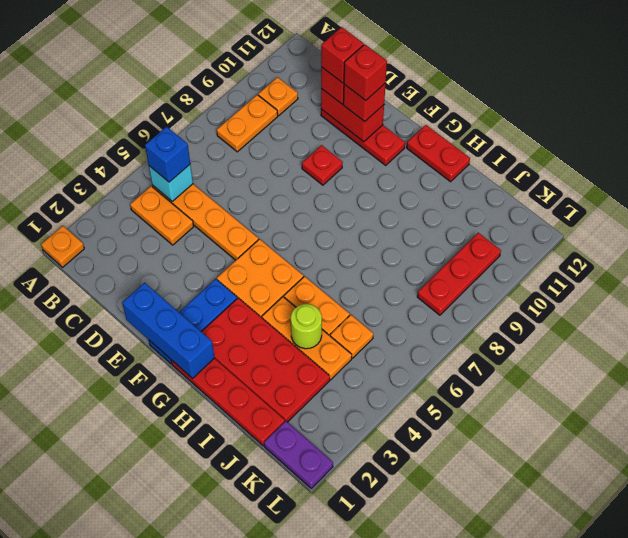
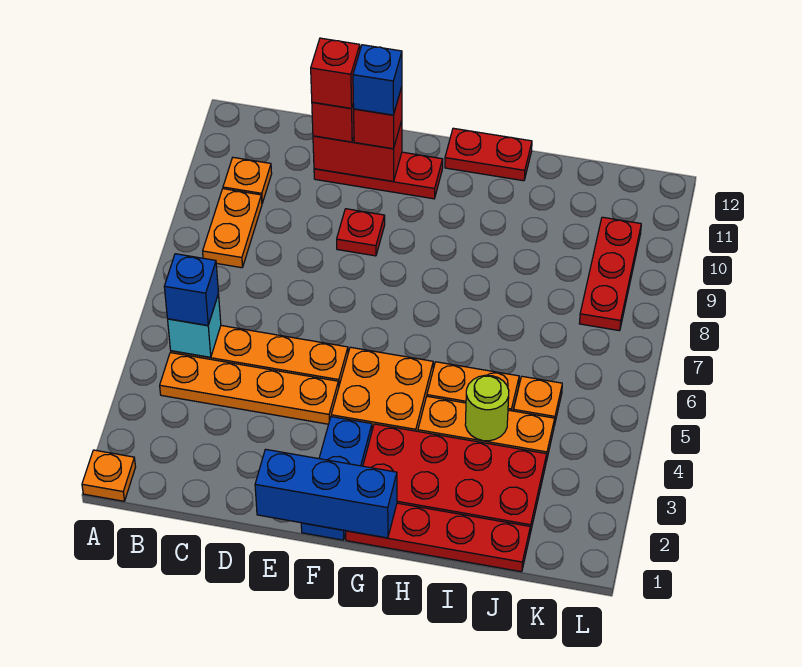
orange 1x2 plate [130,186,194,245] -> orange 1x4 plate [160,353,339,424]
red 1x1 brick [344,44,387,100] -> blue 1x1 brick [353,45,402,115]
purple 1x2 plate [264,421,333,488] -> none

